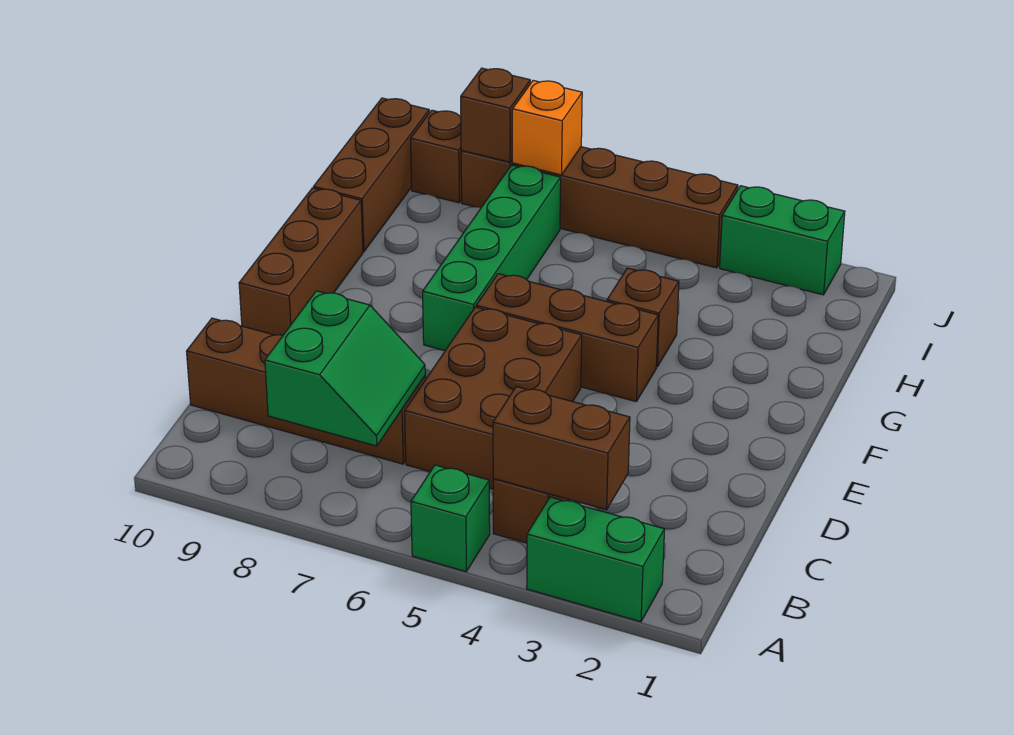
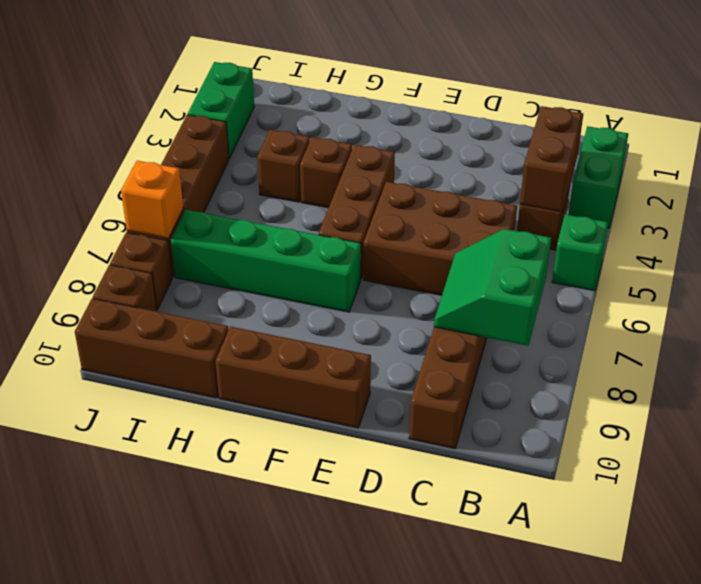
green 2x2 slope [265,291,425,446] -> green 2x2 slope turned to [434,229,551,346]
brown 1x1 brick [461,68,530,162] -> brown 1x1 brick moved to [257,130,310,202]

